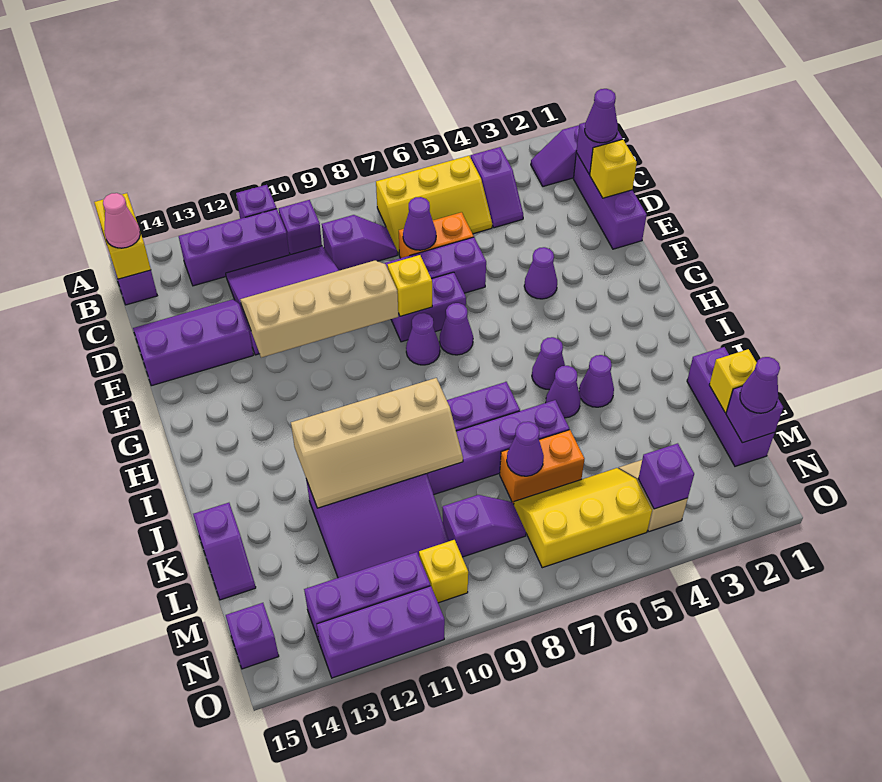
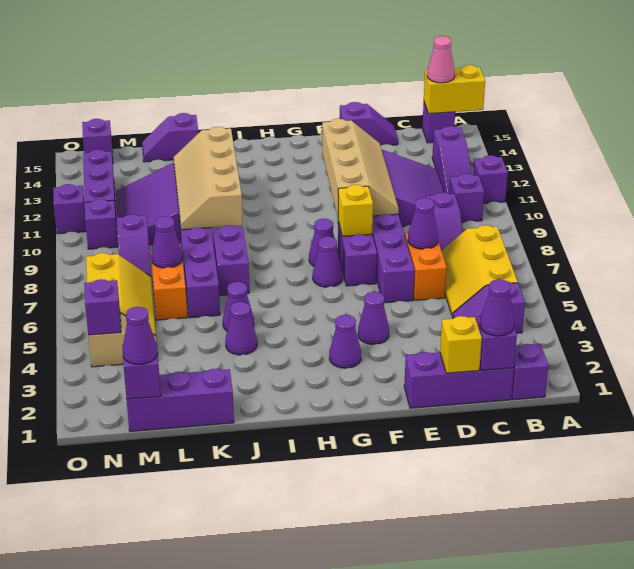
purple 1x3 brick [179,209,289,286] -> purple 1x3 slope [432,126,472,194]
purple 2x3 slope [133,299,253,386] -> purple 1x2 slope [339,102,398,146]
purple 1x1 cone [532,337,565,390] -> purple 1x1 cone moved to [329,315,361,368]
yellow 1x1 brick [709,349,757,413] -> none
yellow 1x1 brick [419,540,468,603] -> purple 1x1 brick [85,199,118,249]
purple 1x3 brick [317,586,445,678] -> purple 1x1 brick [53,184,86,234]

